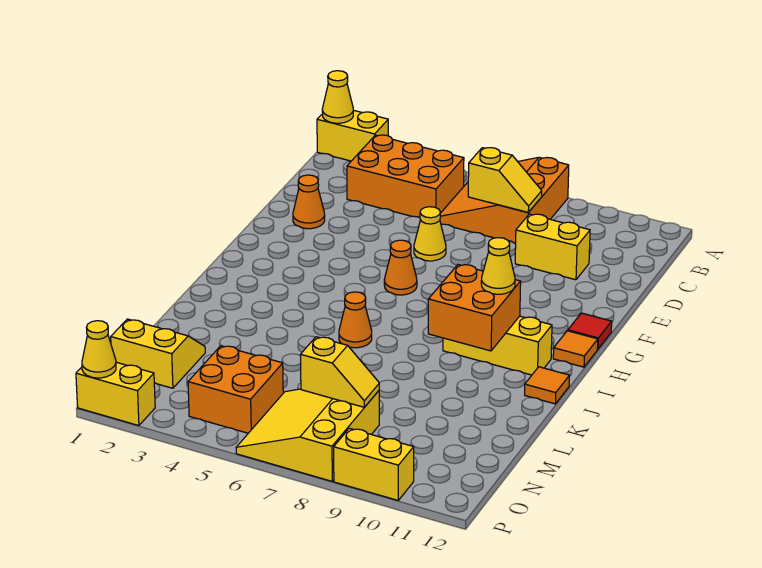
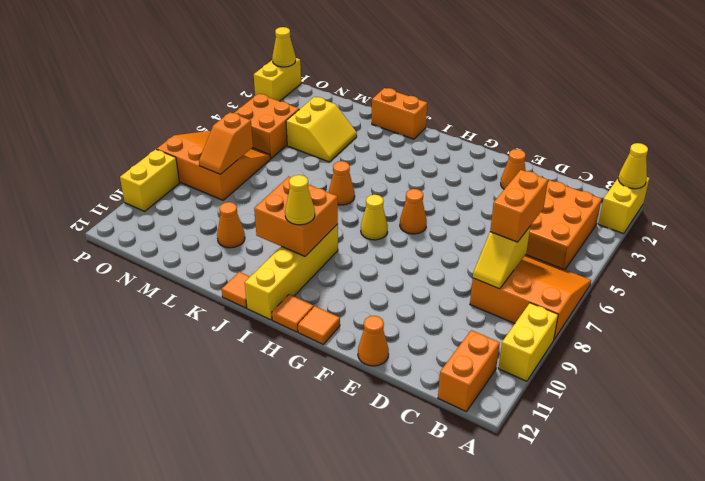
none -> orange 1x2 brick [438,330,500,412]
none -> orange 1x2 brick [490,170,548,242]
yellow 1x2 brick [515,214,590,280] -> yellow 1x2 brick moved to [498,303,558,381]
yellow 1x1 cone [414,207,446,261] -> yellow 1x1 cone moved to [361,195,388,240]
none -> orange 1x1 cone [358,316,389,366]
red 1x1 tile [568,313,612,349] -> orange 1x1 tile [298,306,340,344]
yellow 1x3 brick [443,316,552,375] -> yellow 1x4 brick [245,224,338,320]
none -> orange 1x2 brick [372,88,427,139]
none -> orange 1x1 cone [217,202,245,248]
yellow 2x2 slope [111,319,205,388] -> yellow 2x2 slope moved to [286,97,357,162]
yellow 3x3 slope [236,389,379,481] -> orange 3x3 slope [157,131,271,200]
yellow 1x2 slope [301,337,379,407] -> orange 1x2 slope [199,113,253,174]

